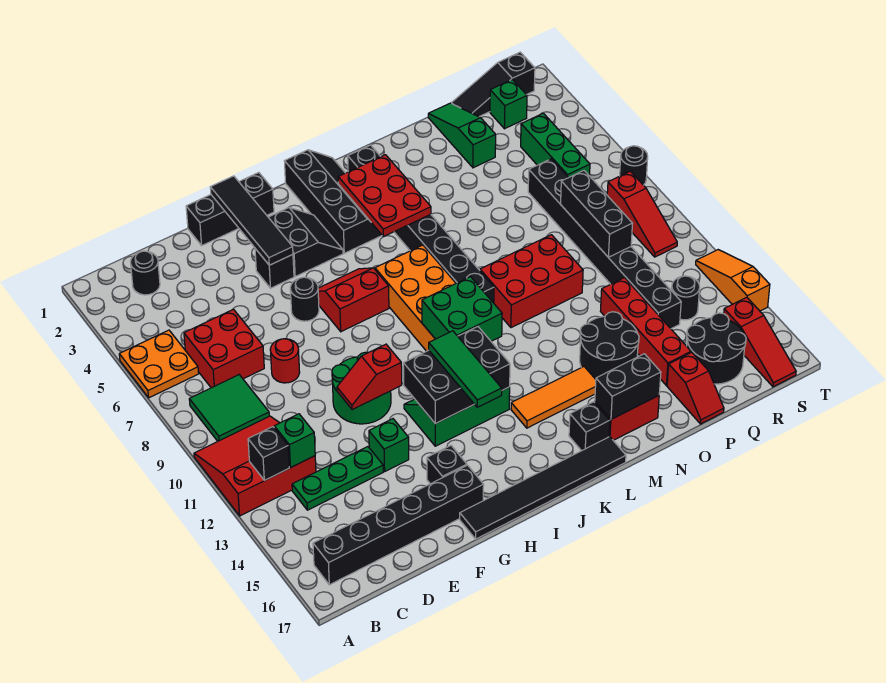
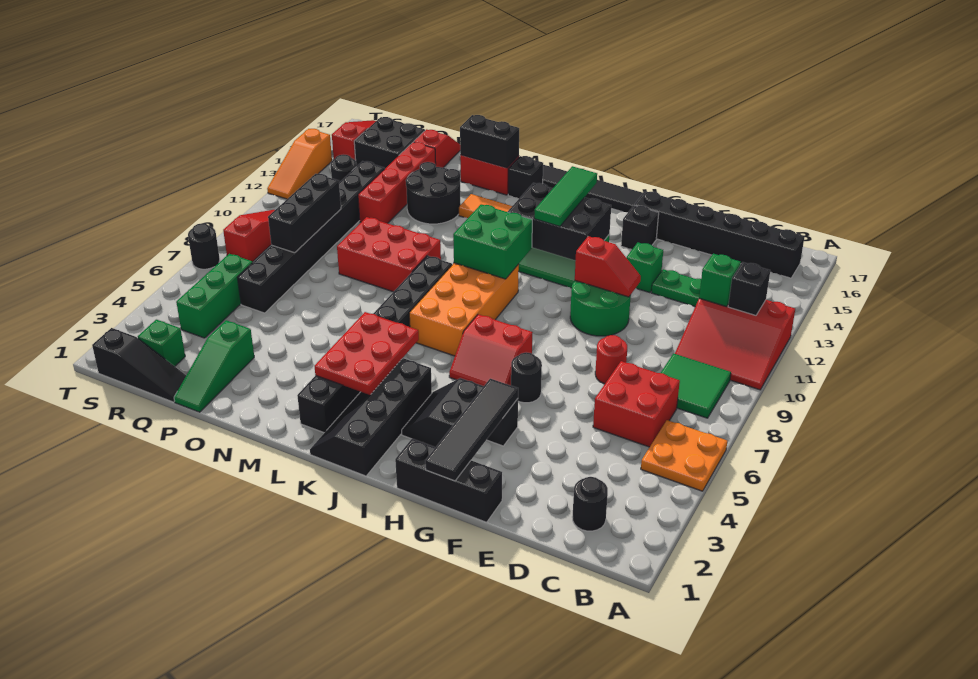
black 2x2 round brick [687,313,746,384] -> black 2x2 brick [354,117,425,168]

